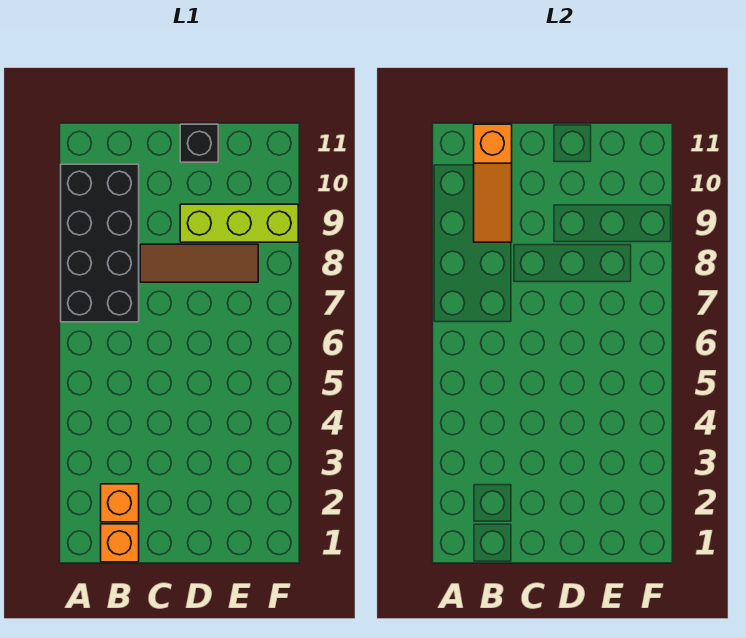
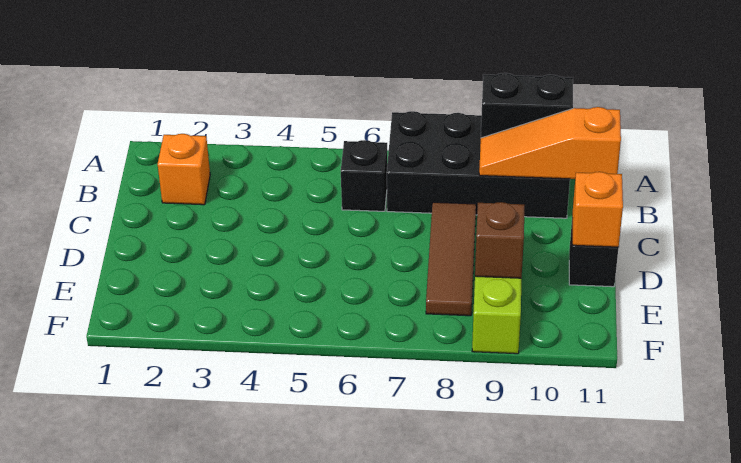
none -> black 1x2 brick [481,73,573,138]
orange 1x1 brick [101,524,139,562] -> orange 1x1 brick moved to [572,172,623,247]
none -> black 1x1 brick [341,140,387,211]
none -> brown 1x1 brick [475,202,524,278]

